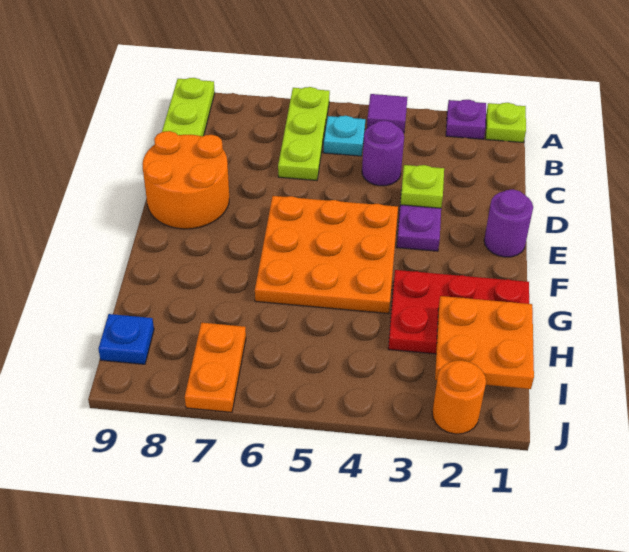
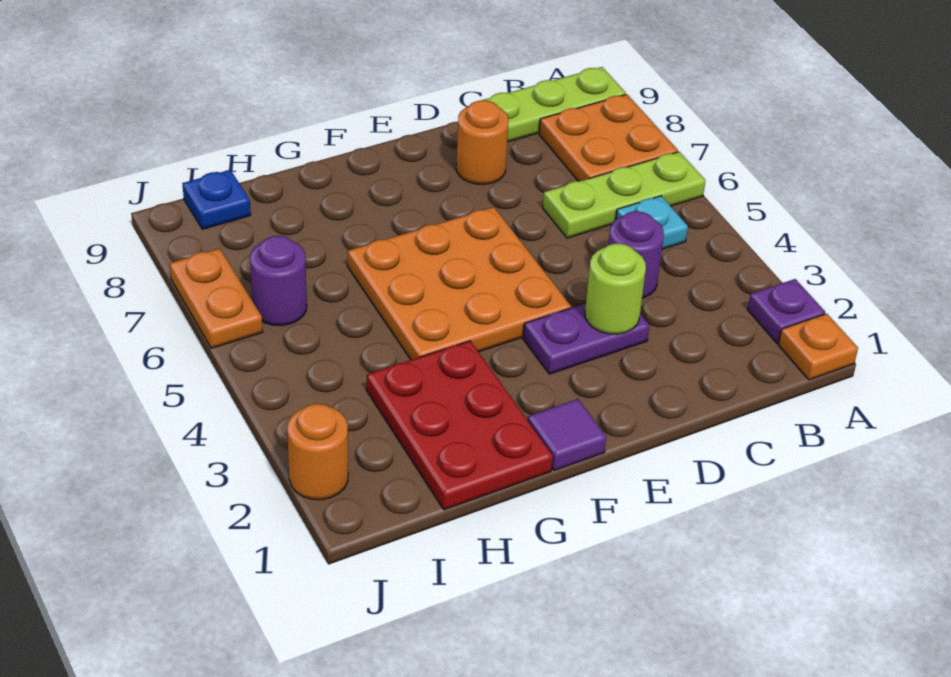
lime 1x1 plate [486,103,526,143] -> orange 1x1 plate [779,314,858,380]
purple 1x1 tile [367,94,407,133] -> purple 1x1 tile moved to [527,399,606,471]
lime 1x1 plate [400,165,444,208] -> lime 1x1 round brick [585,243,646,334]
orange 2x2 round brick [142,131,229,229] -> orange 1x1 round brick [456,100,508,184]
purple 1x1 round brick [484,189,533,257] -> purple 1x1 round brick moved to [250,236,307,326]
orange 2x2 plate [435,296,534,389] -> orange 2x2 plate moved to [539,94,678,181]
orange 1x2 plate [185,323,246,412] -> orange 1x2 plate turned to [170,249,263,348]

